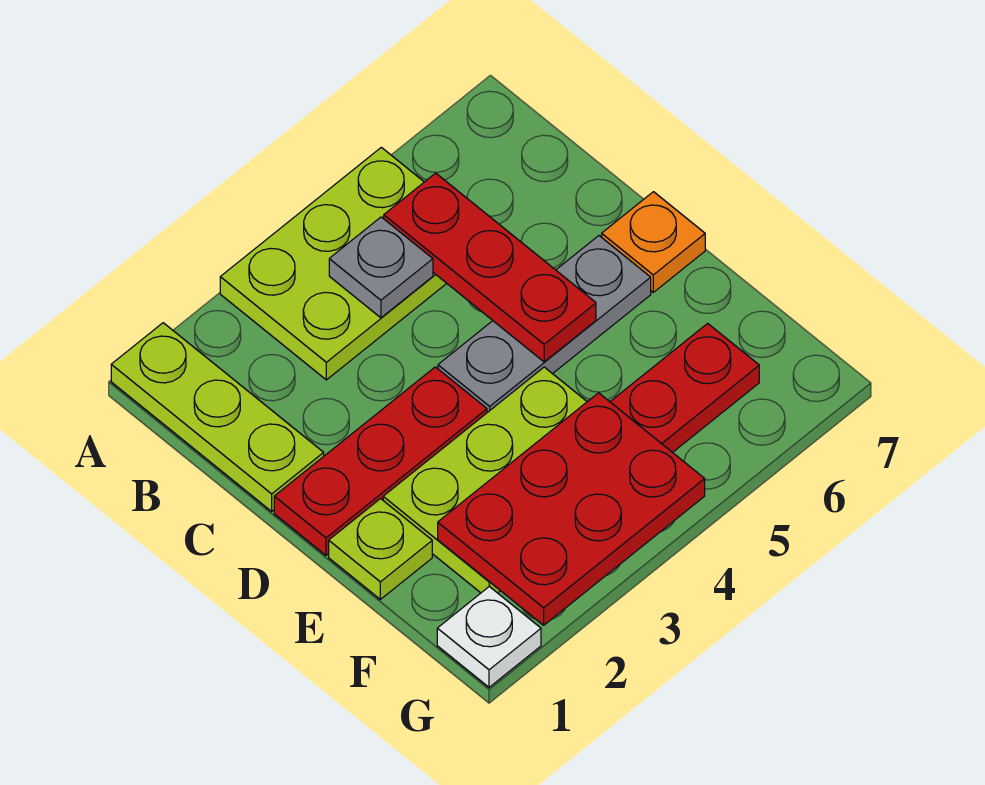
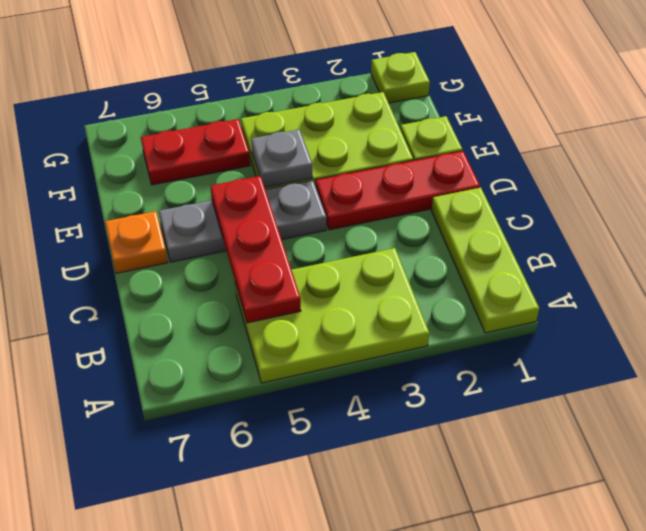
grey 1x1 plate [329,217,433,318] -> grey 1x1 plate moved to [251,129,313,187]
red 2x3 plate [438,393,705,625] -> none
white 1x1 plate [437,587,541,687] -> lime 1x1 plate [371,52,430,103]

